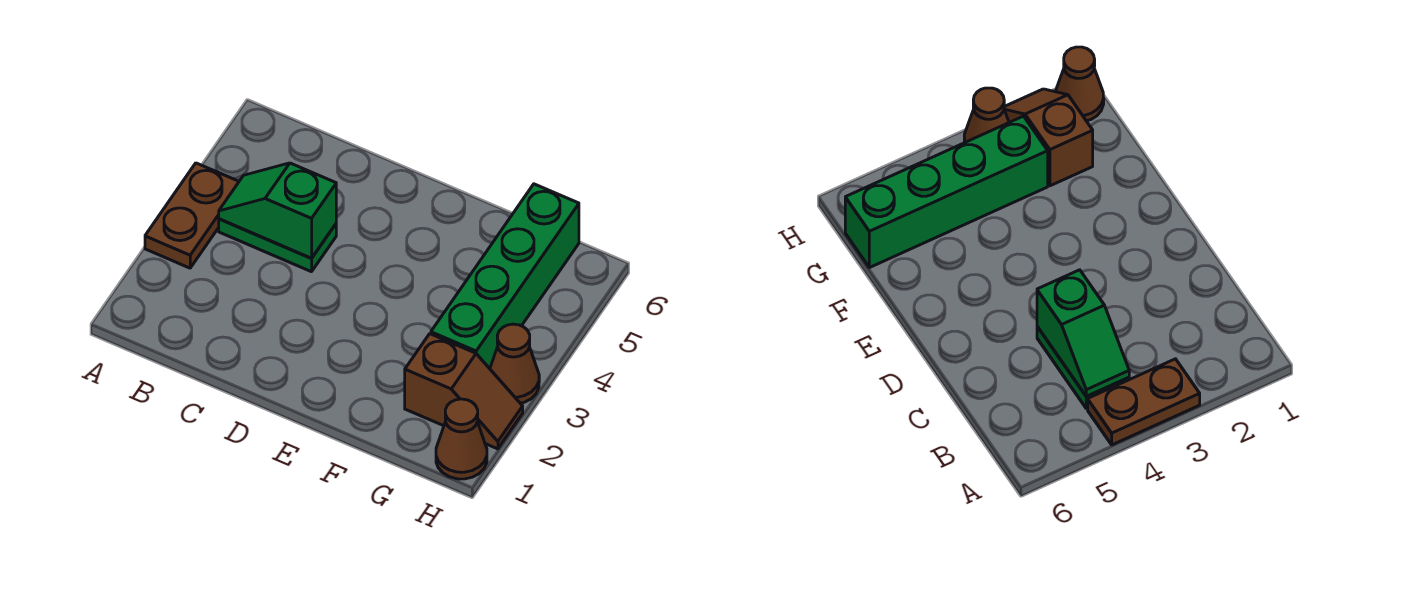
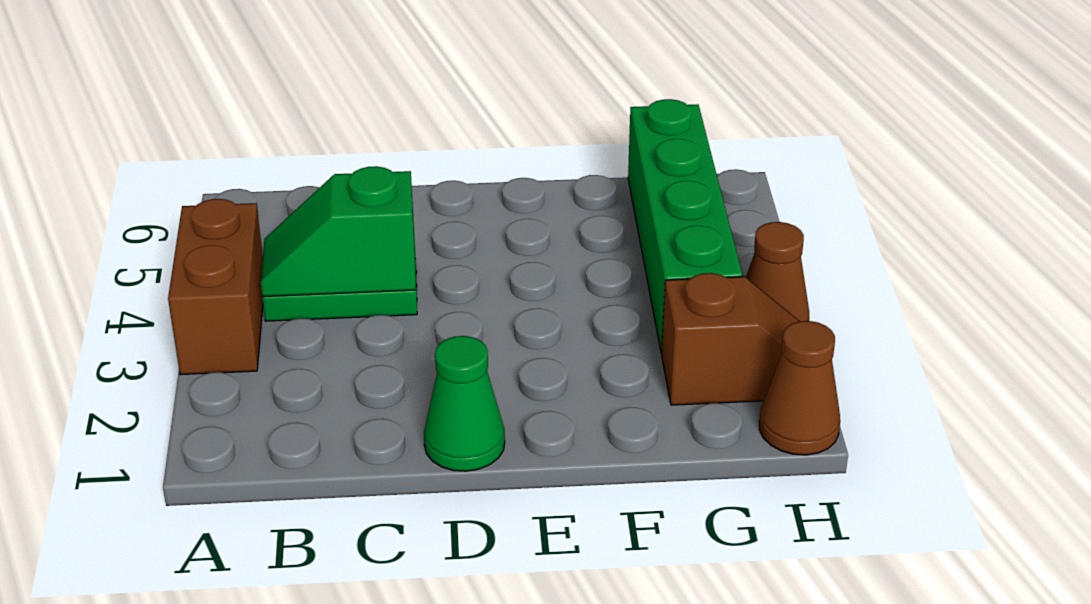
brown 1x2 plate [145,163,239,268] -> brown 1x2 brick [168,199,263,375]
none -> green 1x1 cone [424,336,505,471]

